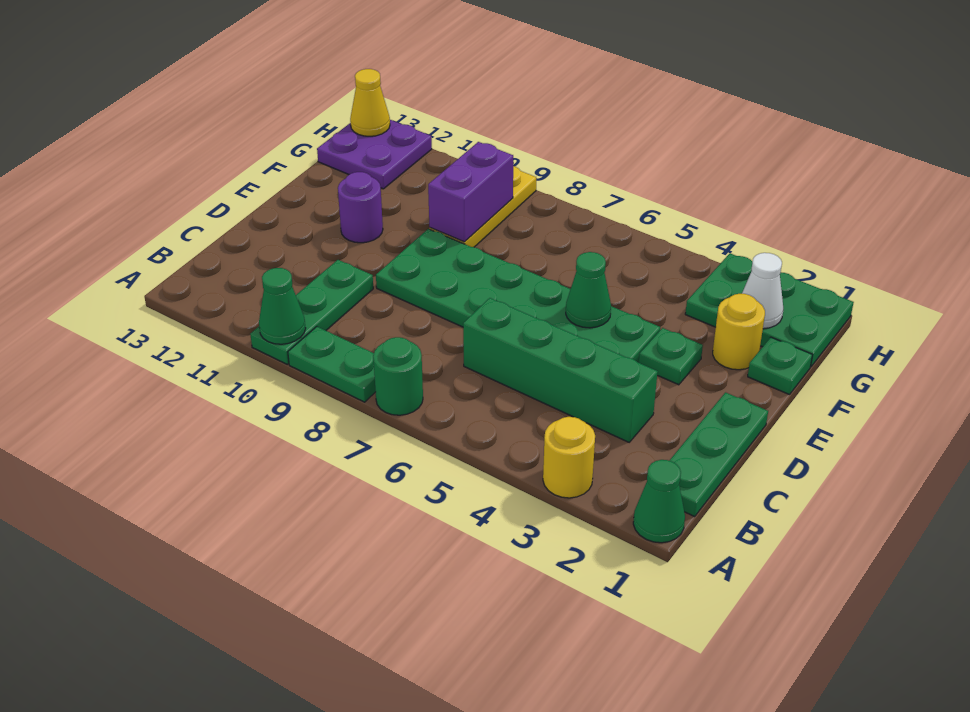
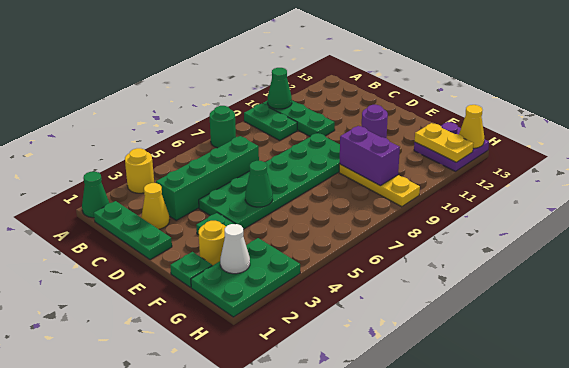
green 1x2 plate [288,327,376,402] -> green 1x2 plate turned to [244,104,297,140]
none -> yellow 1x1 cone [141,183,169,229]
none -> yellow 1x2 plate [415,123,473,162]

